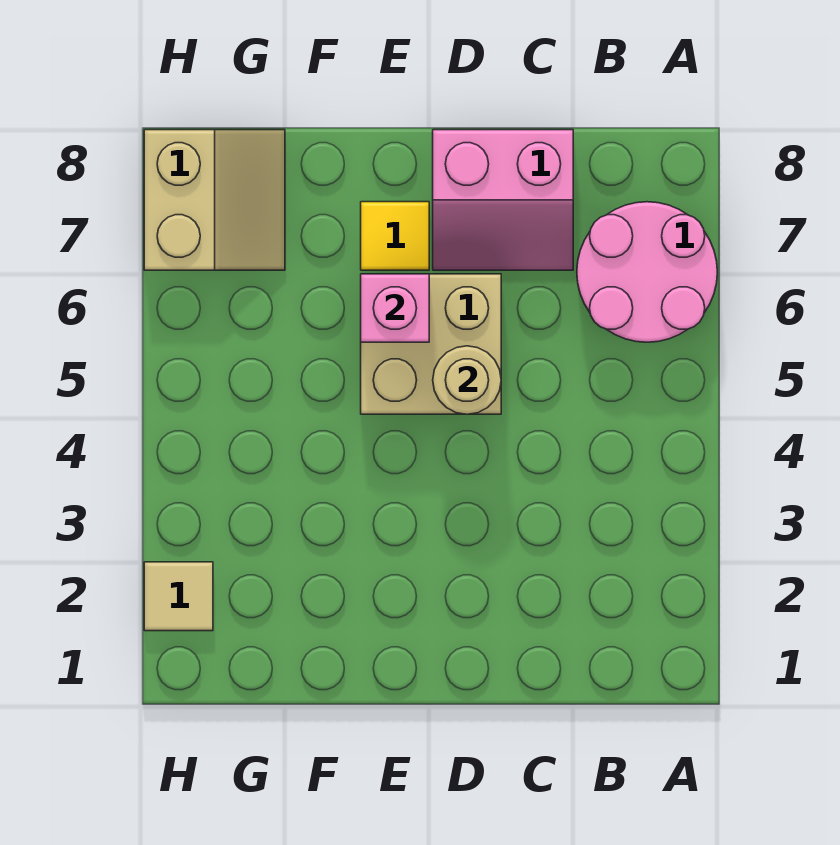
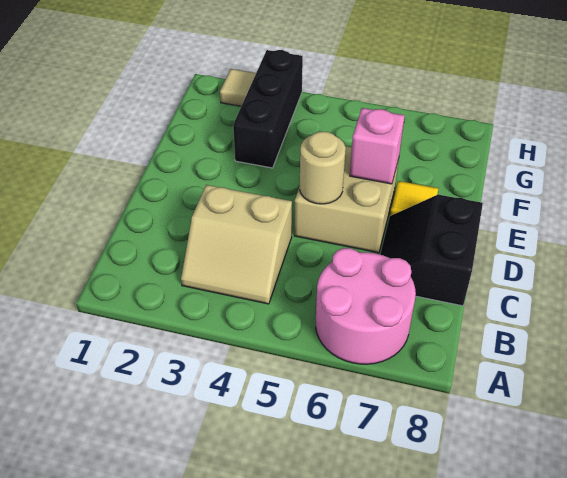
pink 2x2 slope [433,130,573,270] -> black 2x2 slope [380,195,483,306]
none -> black 1x3 brick [233,50,303,168]
tan 2x2 slope [144,130,285,270] -> tan 2x2 slope moved to [181,185,292,304]

